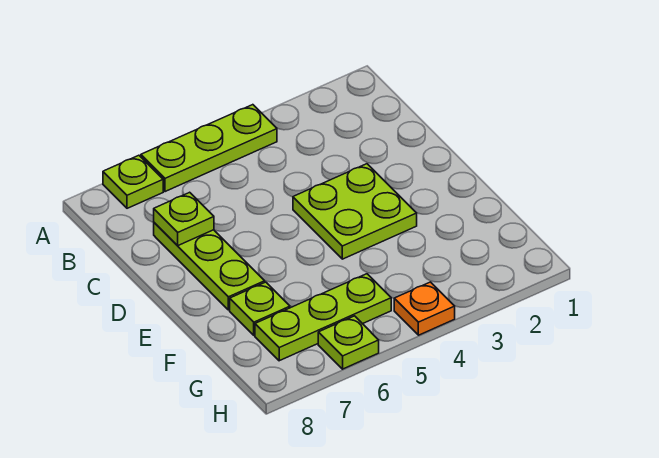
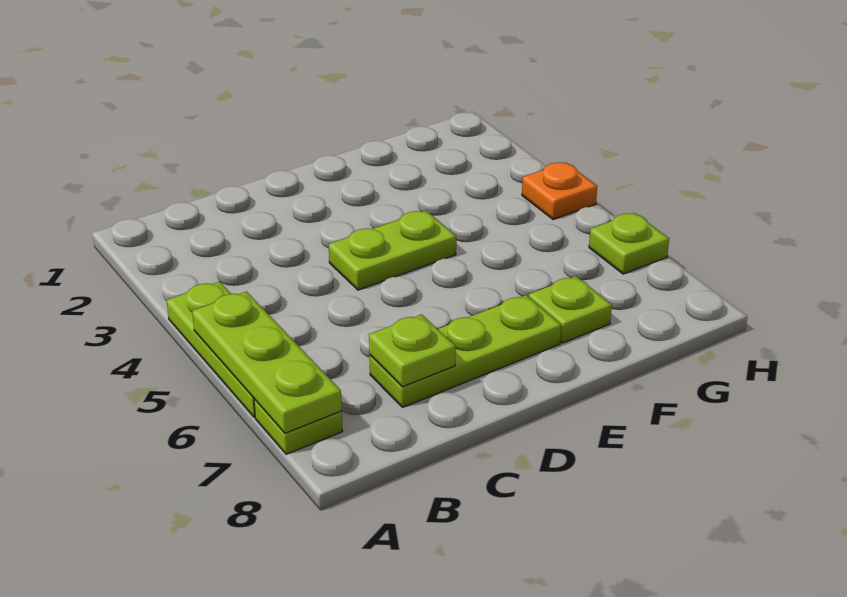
lime 2x2 plate [293,164,417,259] -> lime 1x2 plate [329,211,456,290]
lime 1x3 plate [255,274,391,361] -> lime 1x3 plate moved to [192,291,342,433]

